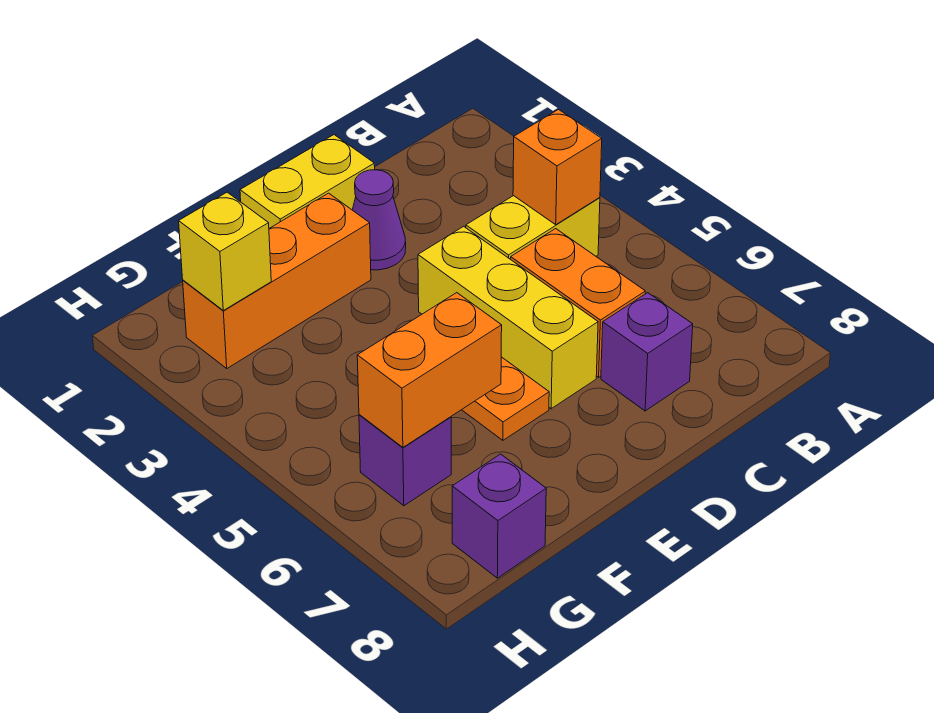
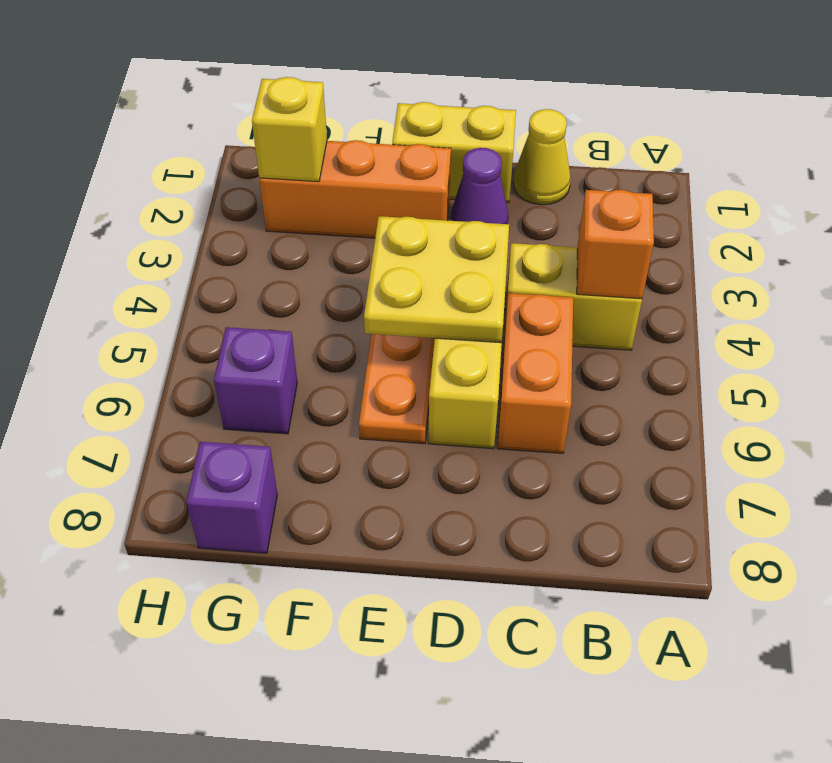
none -> yellow 1x1 cone [513,109,571,205]
purple 1x1 brick [601,293,693,411] -> none
none -> yellow 2x2 plate [364,216,509,343]
orange 1x2 brick [357,293,502,447] -> none

